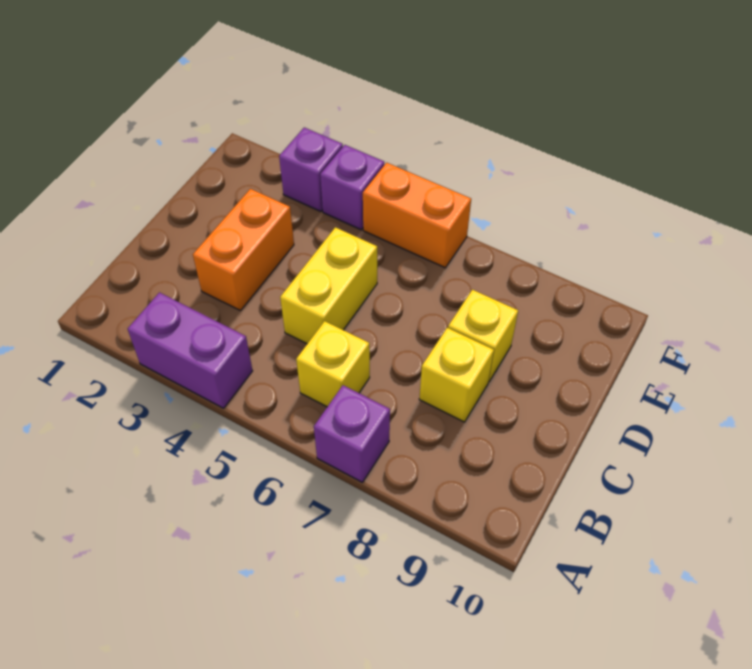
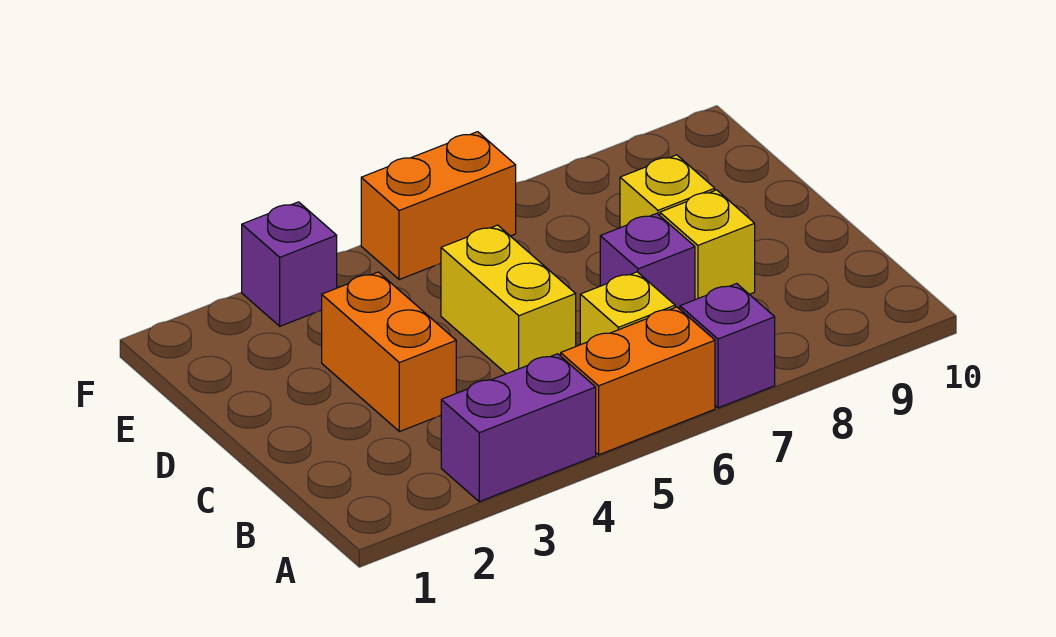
none -> orange 1x2 brick [561,307,715,455]
purple 1x1 brick [320,145,384,230] -> purple 1x1 brick moved to [600,214,695,309]

